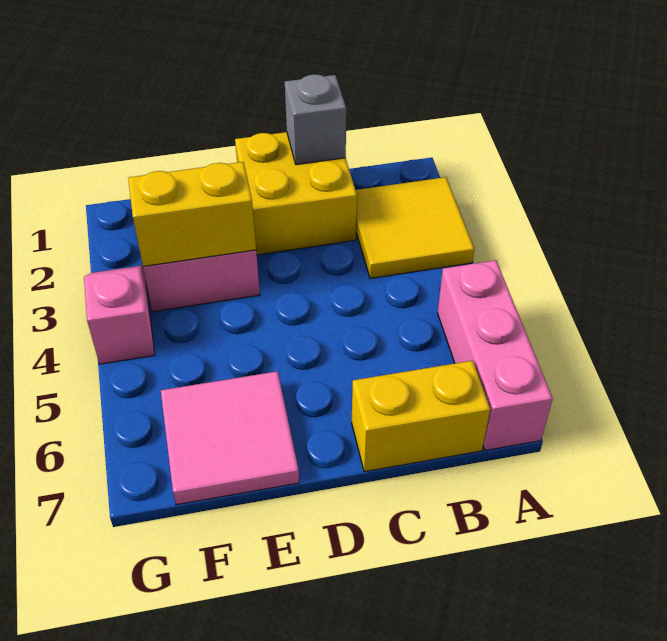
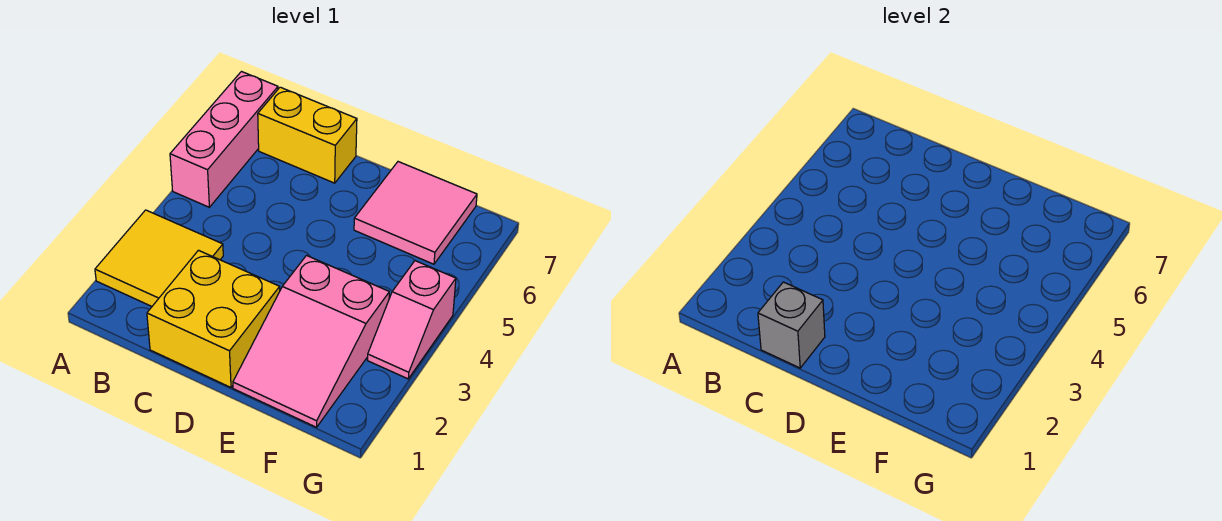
yellow 1x2 brick [128,162,256,266] -> none

